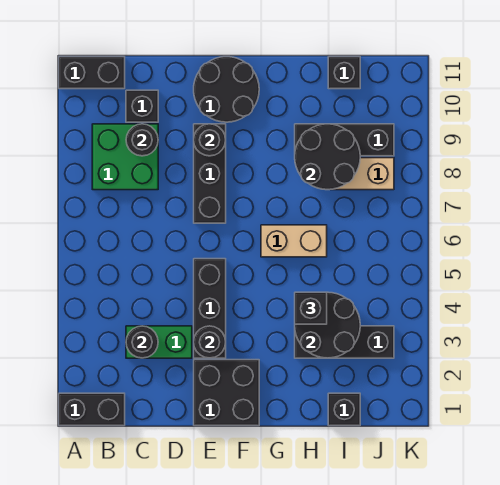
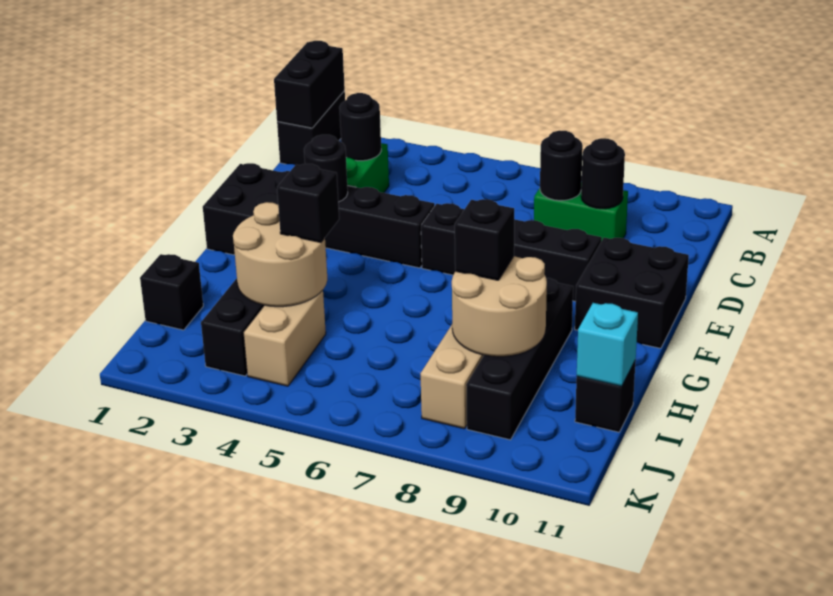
black 1x2 brick [59,57,125,89] -> black 1x2 brick moved to [274,41,345,128]
green 2x2 brick [92,124,158,190] -> green 1x2 brick [534,182,628,241]
black 1x1 brick [126,90,158,122] -> black 1x1 brick moved to [455,199,514,280]
black 1x3 brick [194,124,226,223] -> black 1x4 brick [421,203,602,301]
black 1x1 round brick [194,124,226,156] -> black 1x1 round brick moved to [540,130,583,201]
black 2x2 round brick [194,57,259,122] -> black 2x2 brick [575,238,689,348]
tan 1x2 brick [261,225,327,257] -> tan 1x2 brick moved to [244,290,326,386]
black 2x2 round brick [295,292,360,358] -> tan 2x2 round brick [233,202,327,307]
black 2x2 round brick [295,124,360,190] -> tan 2x2 round brick [452,256,547,357]
black 1x3 brick [295,124,394,156] -> black 1x4 brick [466,278,573,440]
none -> cyan 1x1 brick [577,303,638,386]

